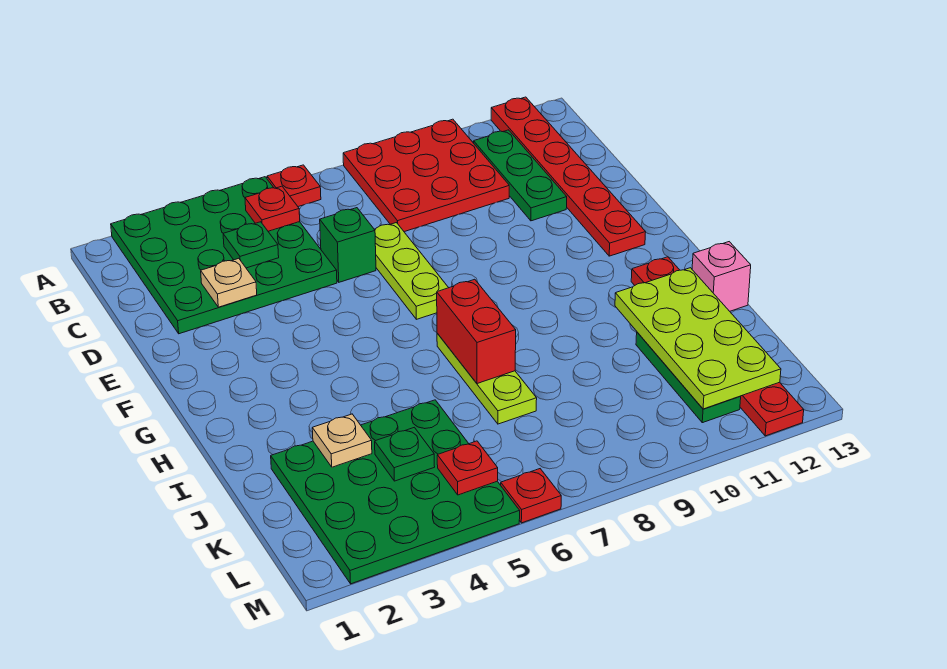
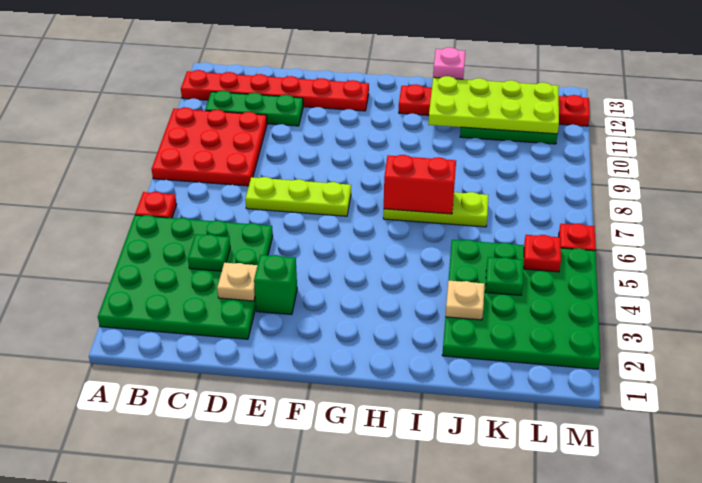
red 1x1 plate [245,186,300,231] -> none
green 1x1 brick [320,208,376,282] -> green 1x1 brick moved to [254,255,297,315]

